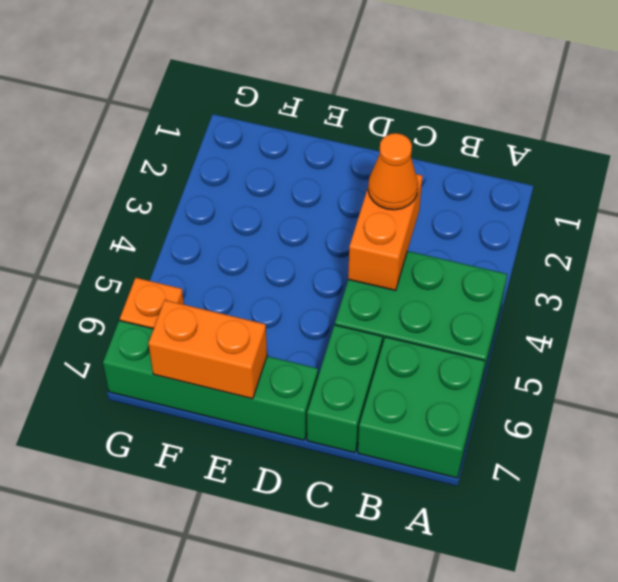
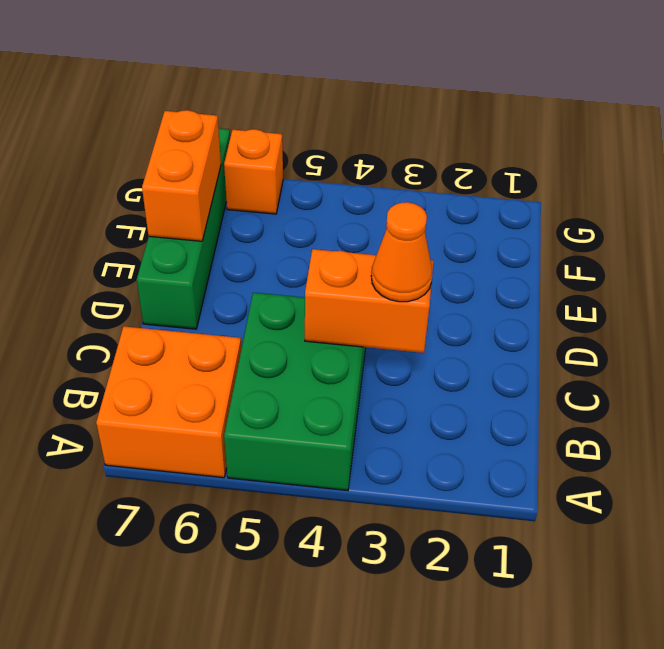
green 2x2 brick [358,337,485,478] -> orange 2x2 brick [96,326,241,478]
green 1x2 brick [307,325,382,453] -> none

